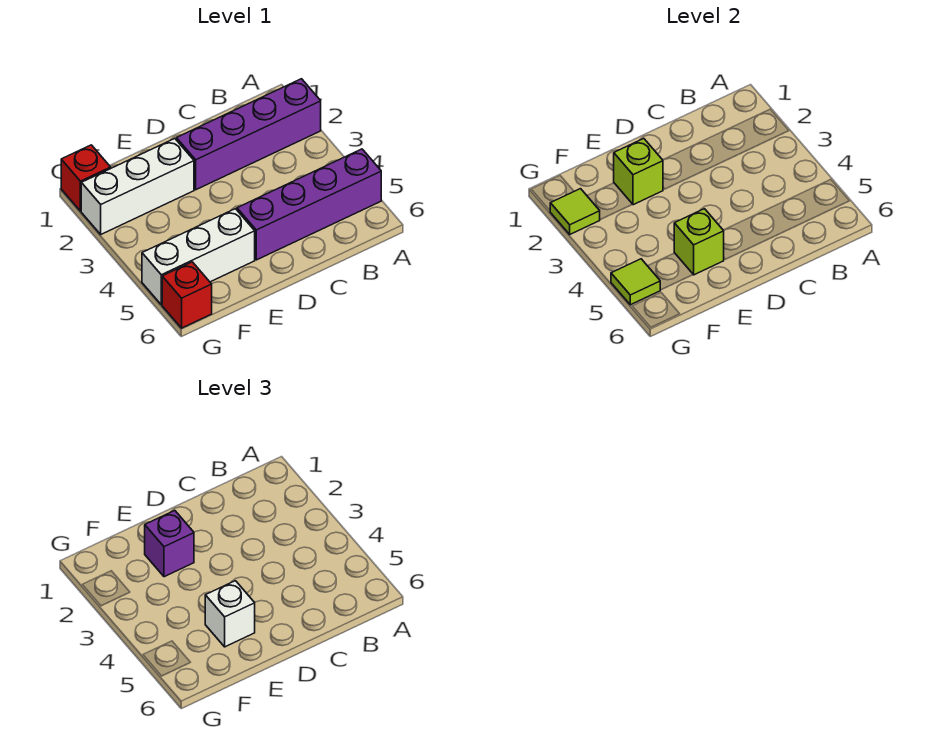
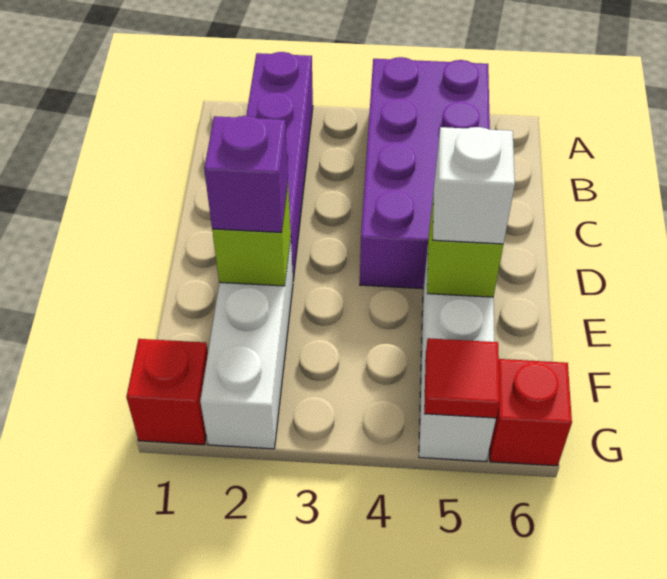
purple 1x4 brick [237,149,381,260] -> purple 2x4 brick [360,57,490,289]
lime 1x1 tile [550,189,600,234] -> none
lime 1x1 tile [611,259,660,305] -> red 1x1 tile [424,338,500,418]

